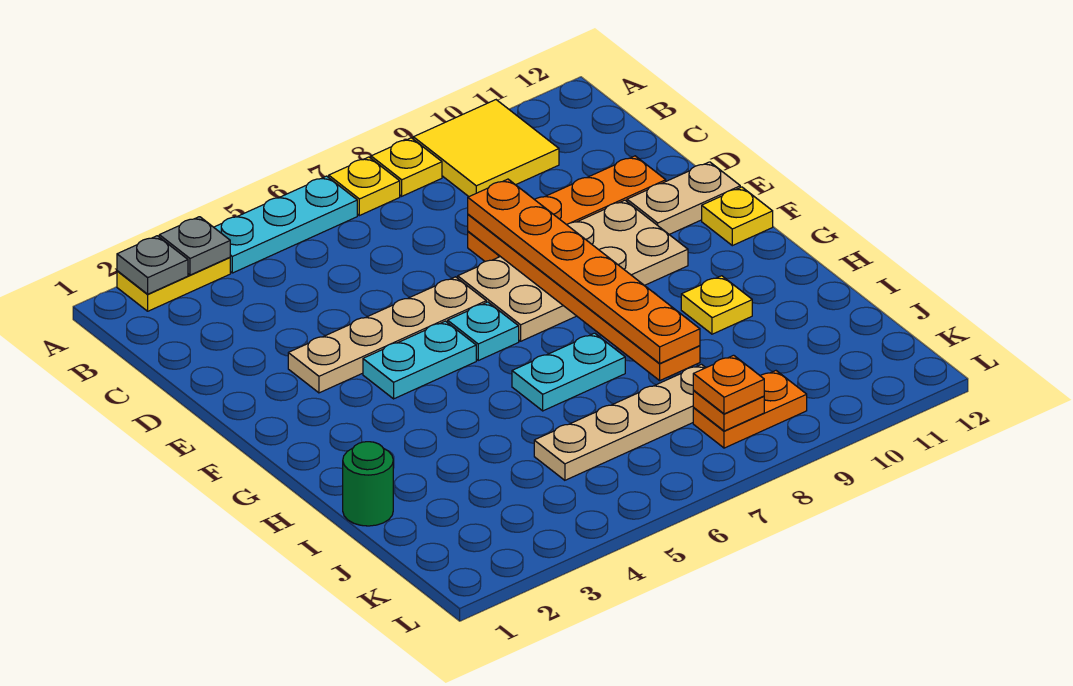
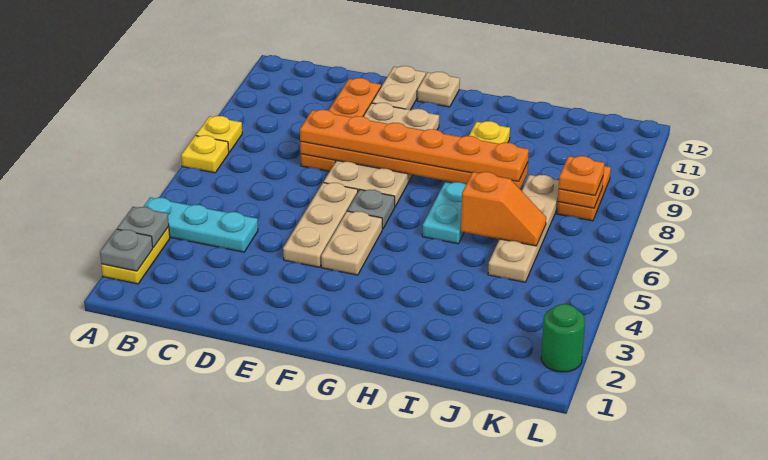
cyan 1x3 plate [214,176,357,273] -> cyan 1x3 plate turned to [143,197,258,252]
yellow 2x2 tile [413,100,559,196] -> none
tan 1x4 plate [288,277,486,393] -> tan 1x3 plate [283,183,358,267]
cyan 1x2 plate [363,321,476,399] -> tan 1x2 plate [321,211,382,275]
cyan 1x1 plate [448,302,519,360] -> grey 1x1 plate [348,190,395,229]
yellow 1x1 plate [702,187,773,246] -> tan 1x1 plate [417,72,460,107]
green 1x1 round brick [343,442,393,526] -> green 1x1 round brick moved to [541,304,585,372]
none -> orange 1x2 slope [461,172,546,246]

